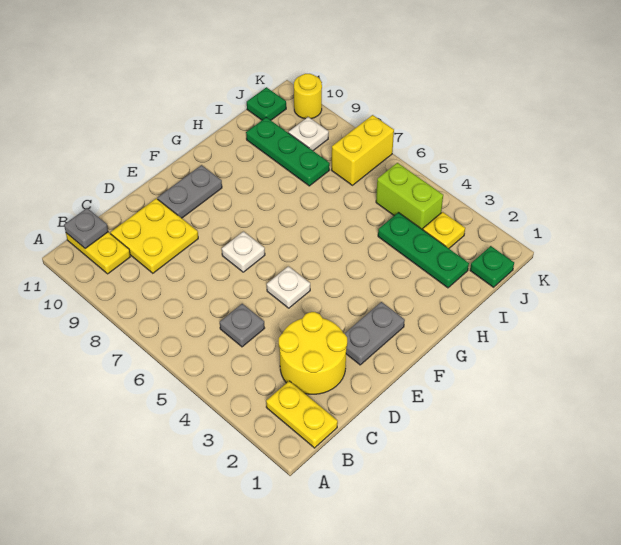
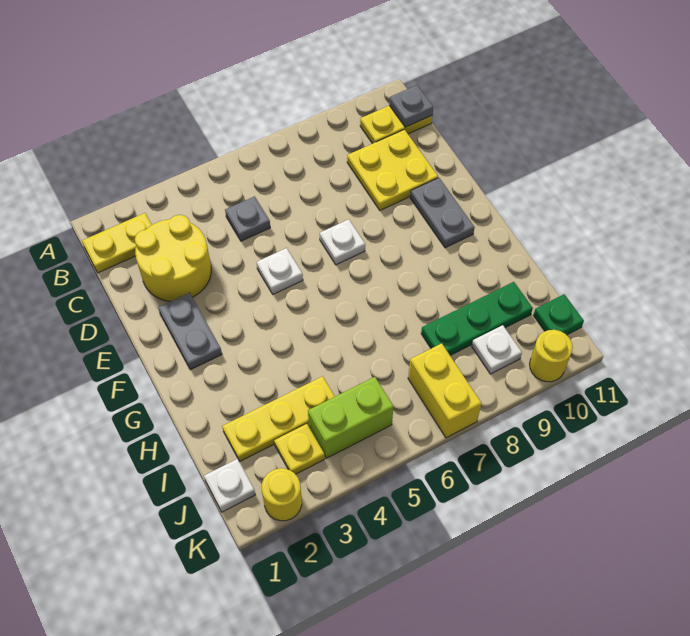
green 1x3 plate [378,213,469,288] -> yellow 1x3 plate [222,376,335,461]
green 1x1 plate [470,246,514,287] -> white 1x1 plate [204,459,255,512]
none -> yellow 1x1 round brick [262,468,302,521]

